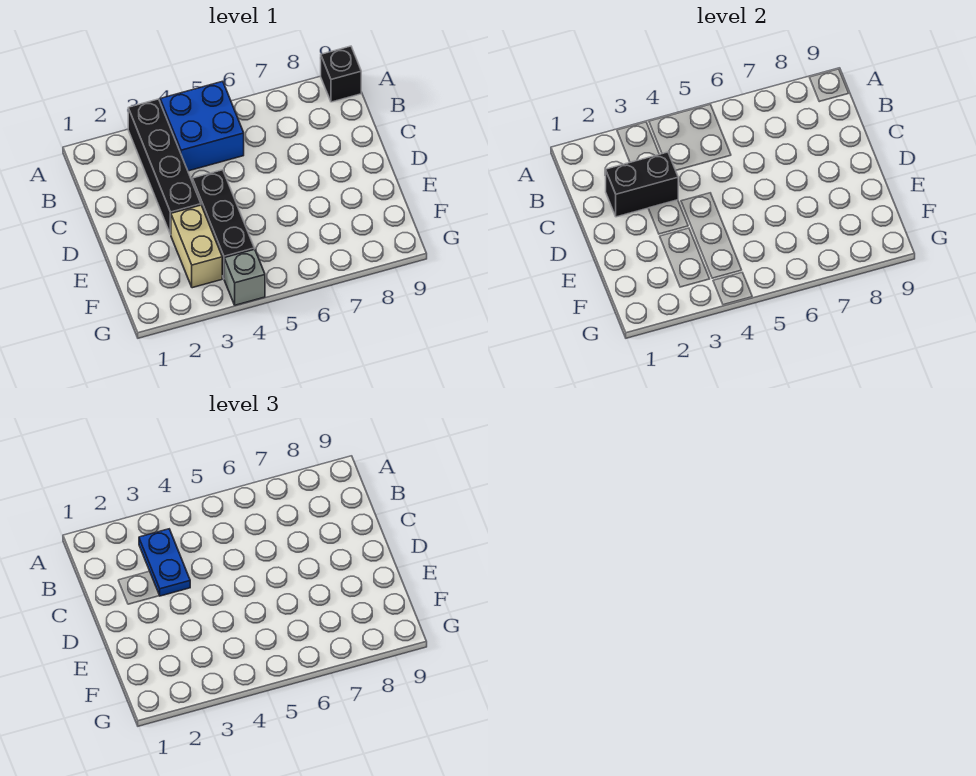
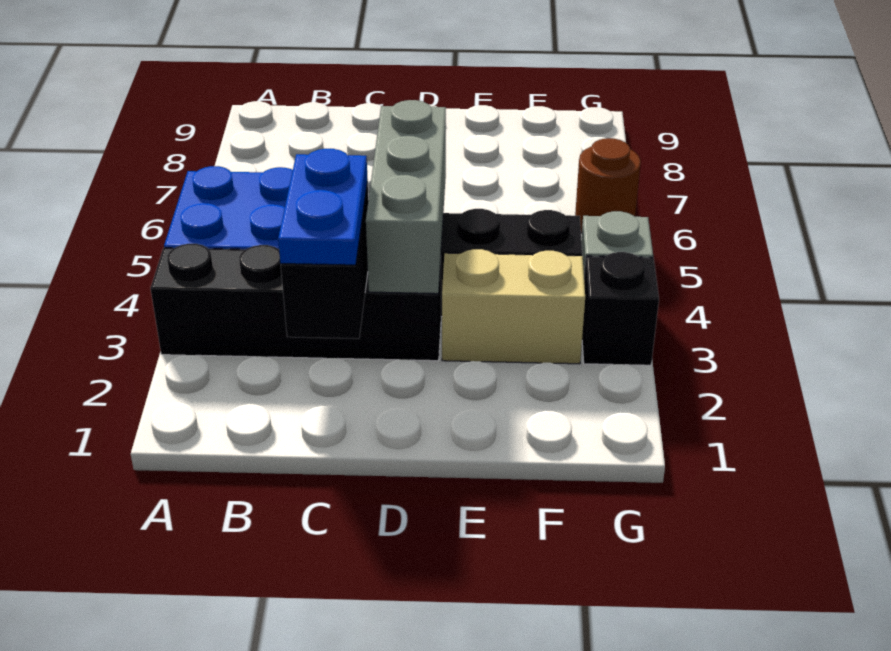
black 1x1 brick [321,46,361,102] -> black 1x1 brick moved to [582,252,659,365]
blue 1x2 plate [139,529,190,596] -> blue 1x2 plate turned to [278,149,368,265]
none -> grey 1x3 brick [366,100,446,294]
none -> brown 1x1 round brick [575,138,641,233]

